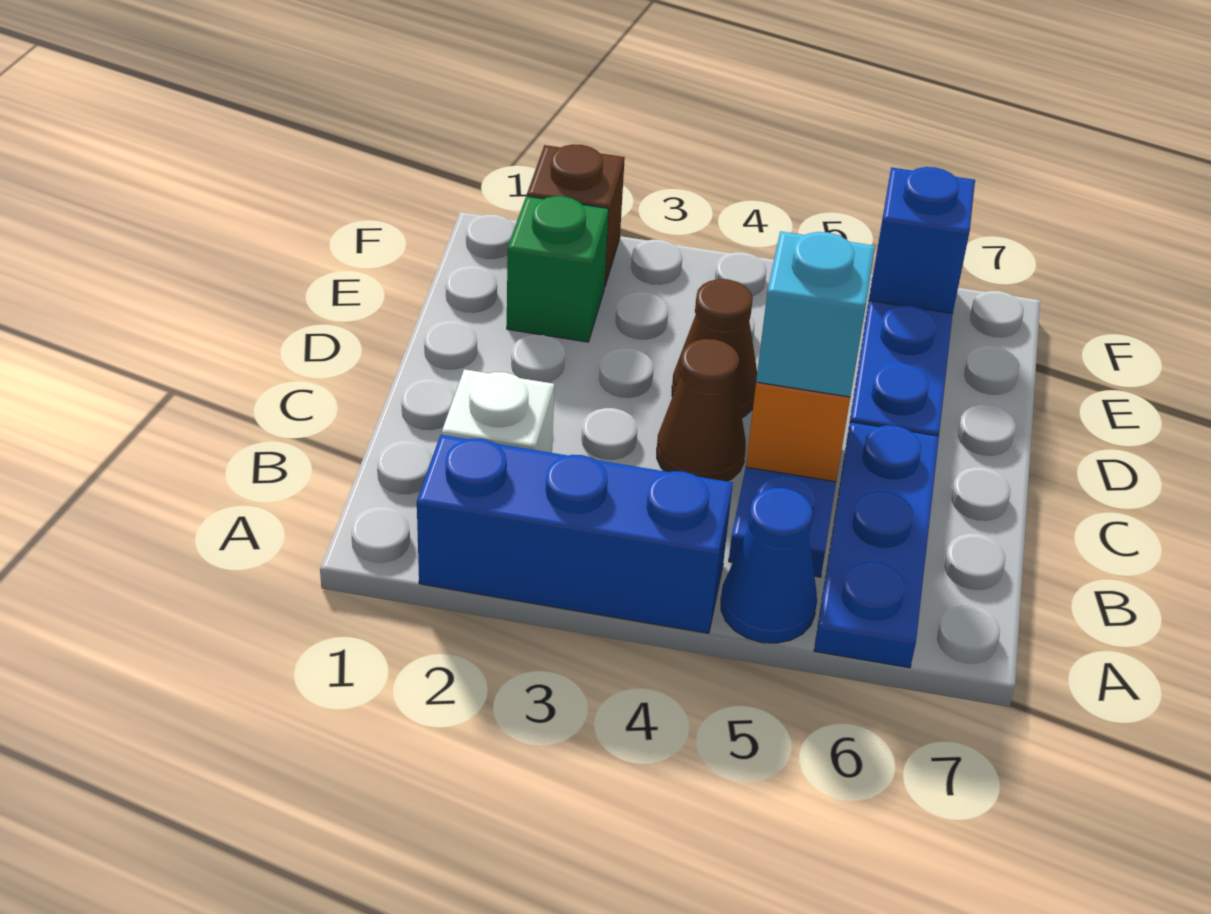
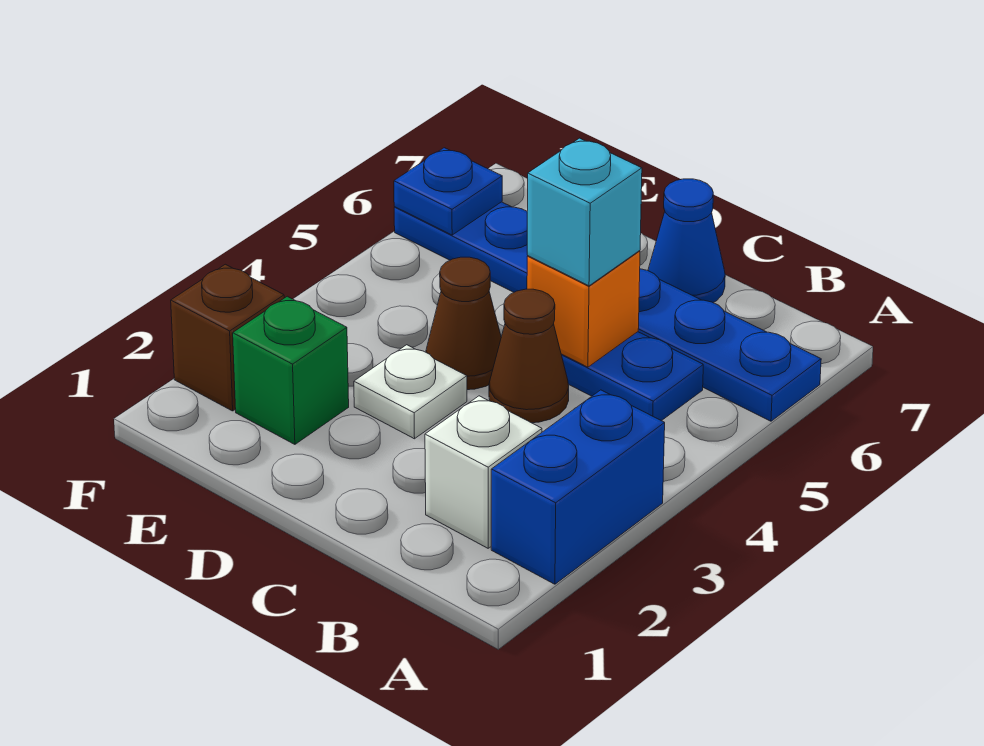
blue 1x3 brick [417,435,733,633] -> blue 1x2 brick [491,390,665,584]
blue 1x1 cone [721,488,817,643] -> blue 1x1 cone moved to [648,179,725,302]
none -> white 1x1 plate [354,345,467,439]
blue 1x1 brick [869,167,975,313] -> blue 1x1 plate [394,148,502,235]

